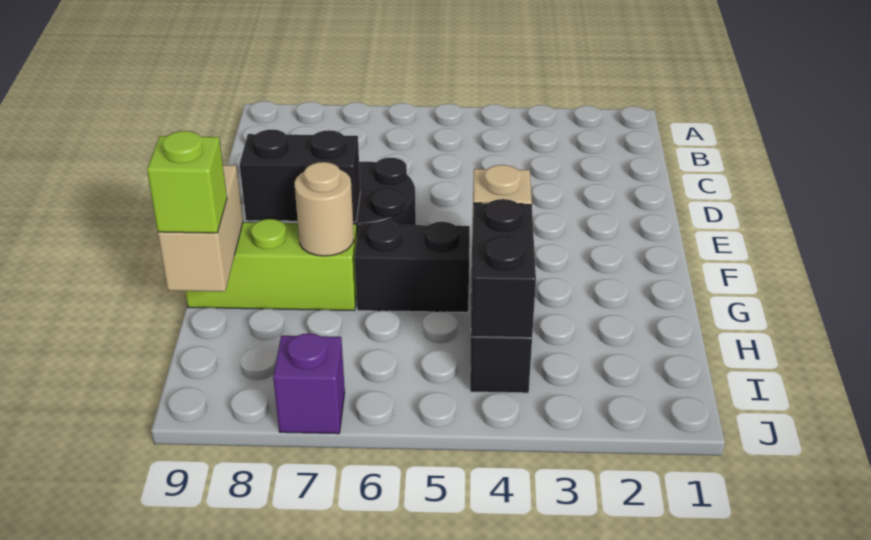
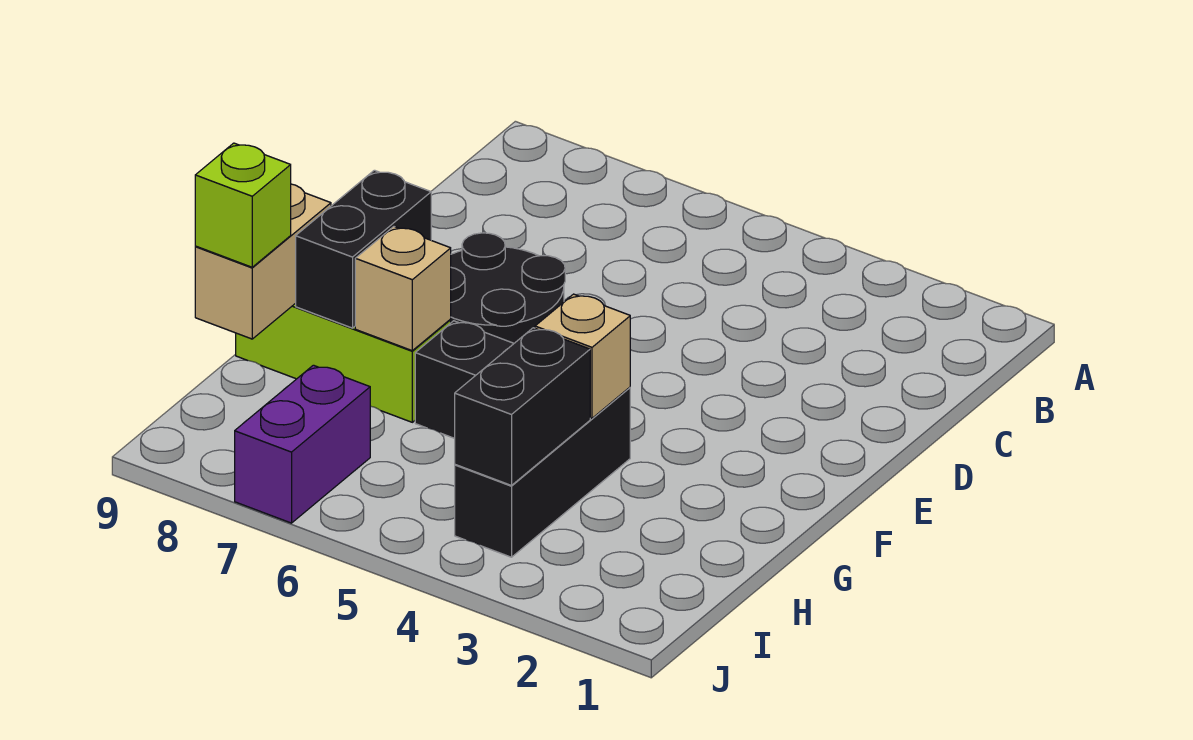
black 1x2 brick [240,130,360,222] -> black 1x2 brick turned to [296,170,431,328]
tan 1x1 round brick [294,162,354,256] -> tan 1x1 brick [355,227,451,350]
purple 1x1 brick [273,333,345,434] -> purple 1x2 brick [235,365,370,523]

